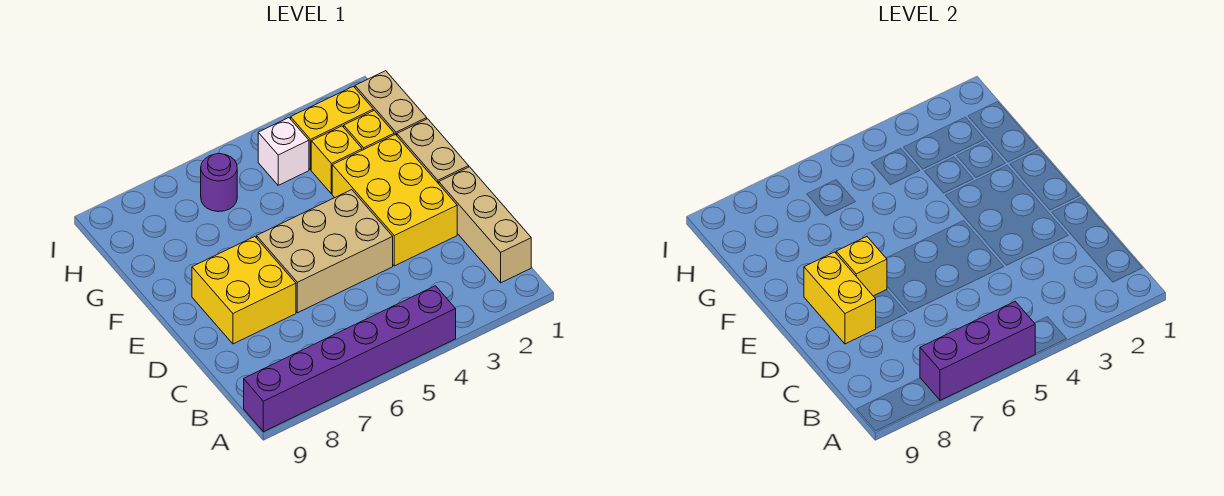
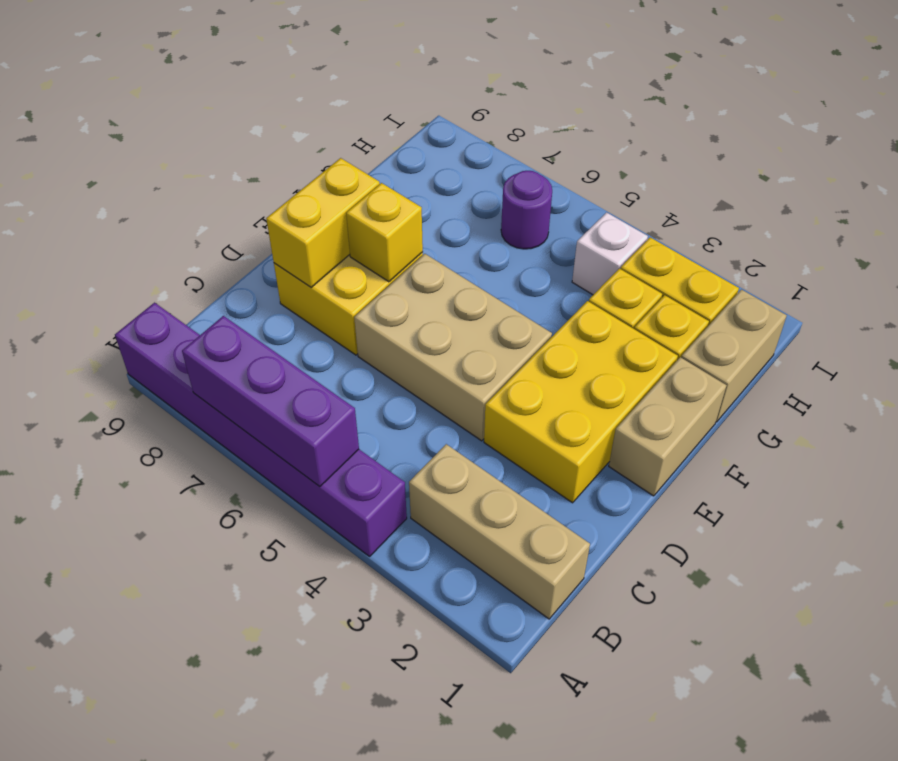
tan 1x3 brick [439,167,531,283] -> tan 1x3 brick turned to [409,444,590,619]

